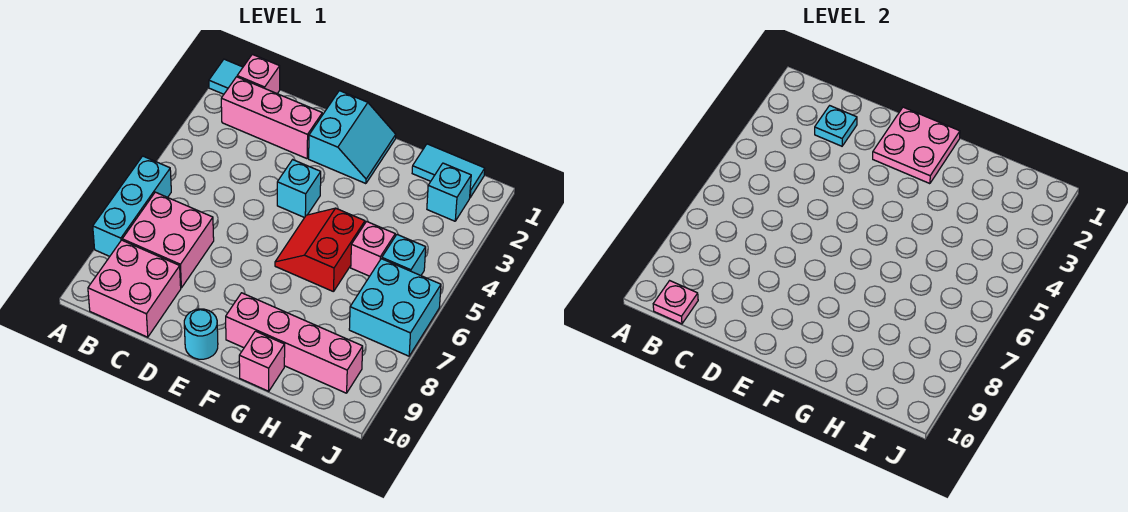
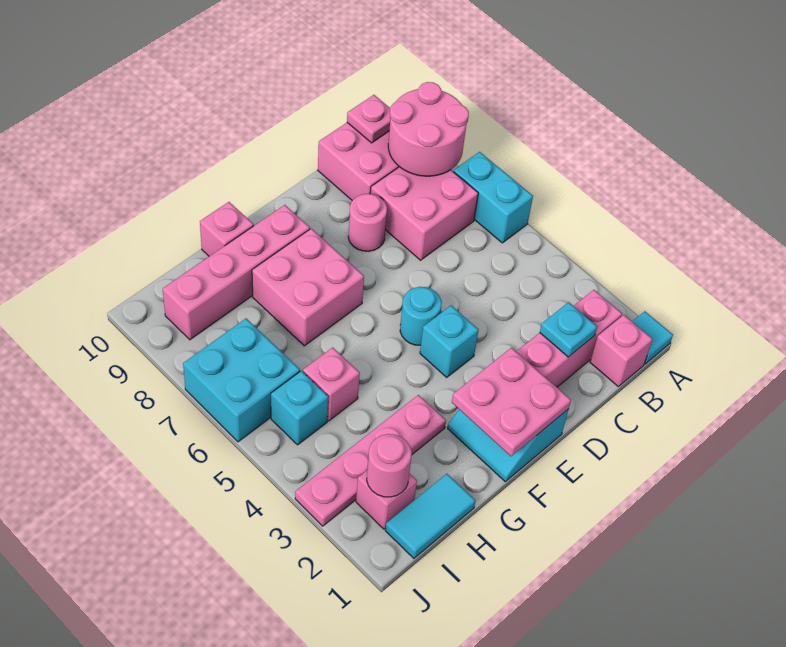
cyan 1x3 brick [93,156,171,256] -> cyan 1x2 brick [453,152,533,243]
none -> pink 2x2 round brick [388,82,469,176]
none -> pink 1x1 round brick [348,194,387,251]
cyan 1x1 round brick [184,309,218,359] -> cyan 1x1 round brick moved to [400,287,442,345]
red 2x2 slope [275,208,365,292] -> none
none -> pink 2x2 brick [252,229,364,346]
none -> pink 1x4 plate [295,395,446,526]
cyan 1x1 brick [427,163,471,221] -> pink 1x1 brick [356,471,417,529]
none -> pink 1x1 round brick [367,434,412,497]

